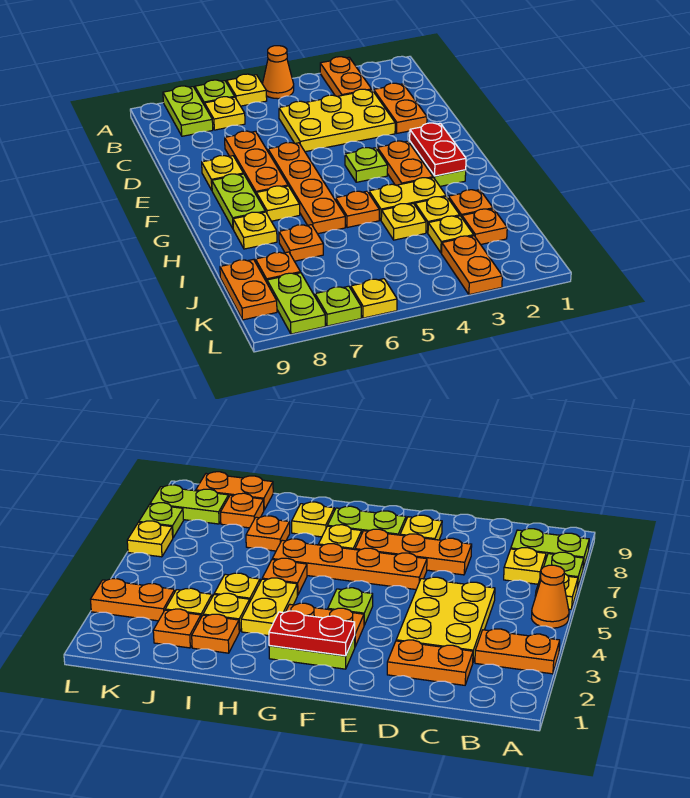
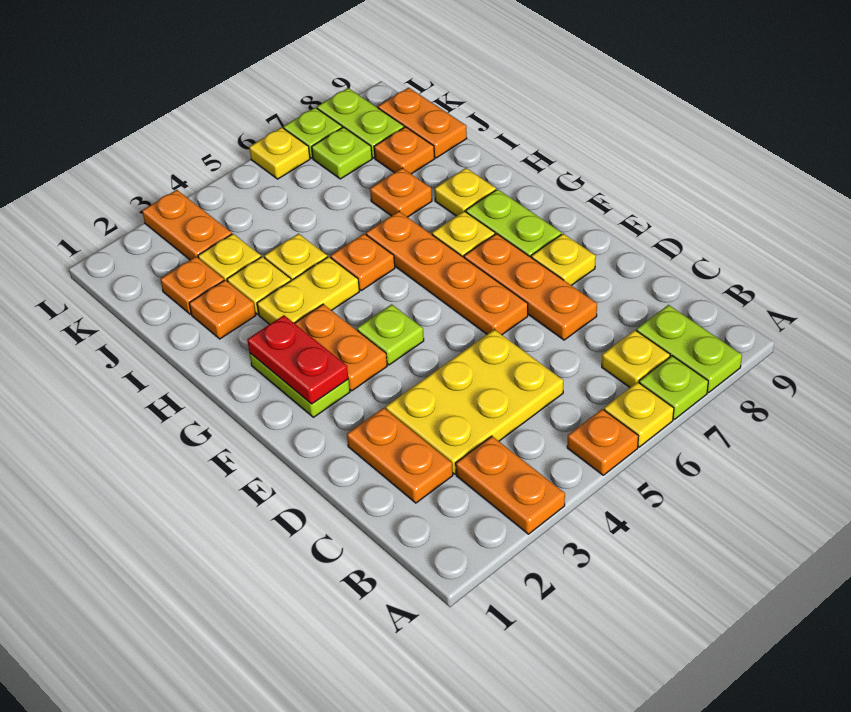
orange 1x1 cone [263,46,294,99] -> orange 1x1 plate [567,409,638,475]
none -> lime 1x1 plate [312,127,372,179]

